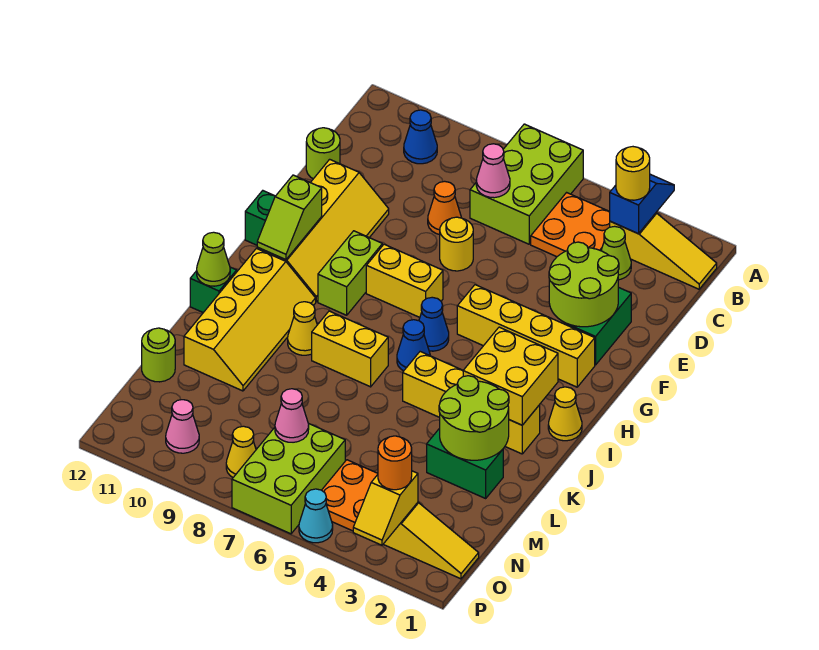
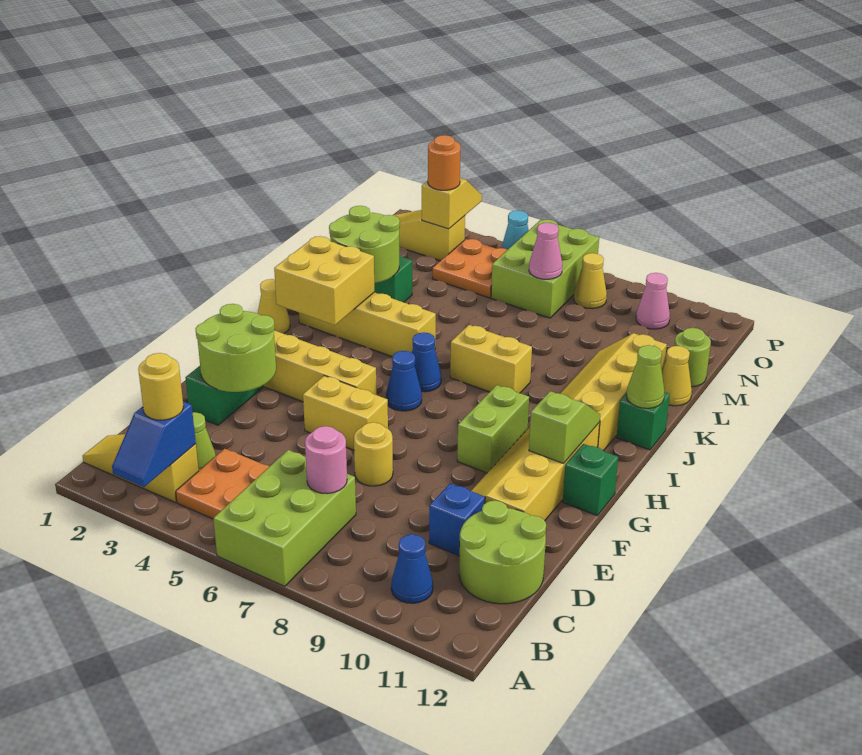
pink 1x1 cone [476,144,510,198] -> pink 1x1 round brick [305,426,347,493]
orange 1x1 cone [428,181,461,235] -> none
none -> blue 1x1 brick [429,483,485,556]
lime 1x1 round brick [306,128,340,179] -> lime 2x2 round brick [459,500,546,604]
yellow 1x2 brick [366,244,443,317] -> yellow 1x2 brick moved to [303,376,388,450]
yellow 1x1 cone [288,302,317,355] -> yellow 1x1 cone moved to [662,346,692,406]

